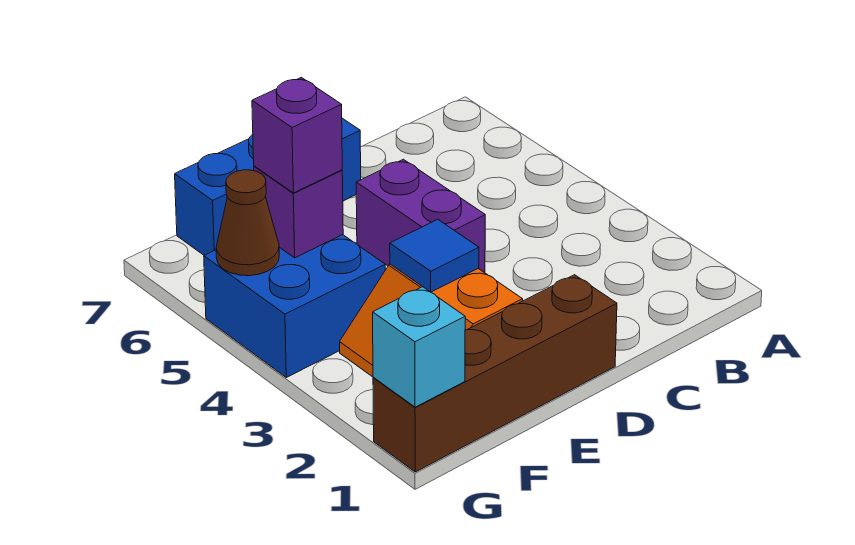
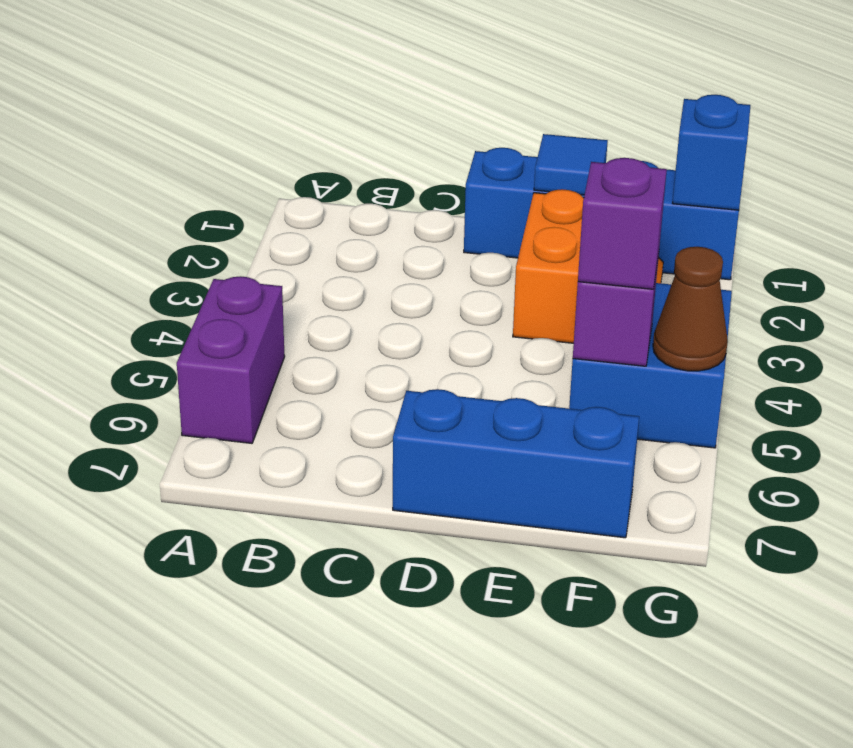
brown 1x4 brick [373,275,617,472] -> blue 1x4 brick [464,148,739,280]
purple 1x2 brick [356,159,485,273] -> purple 1x2 brick moved to [177,276,285,443]
blue 1x1 tile [390,219,479,292] -> blue 1x1 tile moved to [534,134,608,195]
cyan 1x1 brick [373,287,465,407] -> blue 1x1 brick [673,95,750,210]

